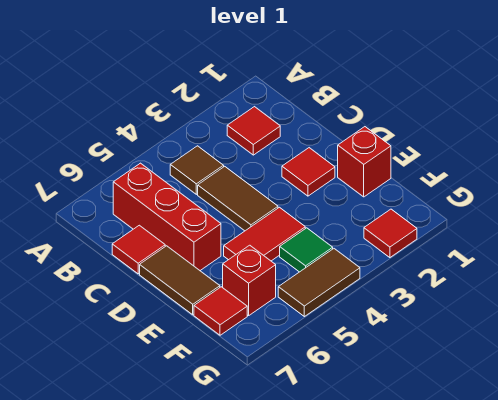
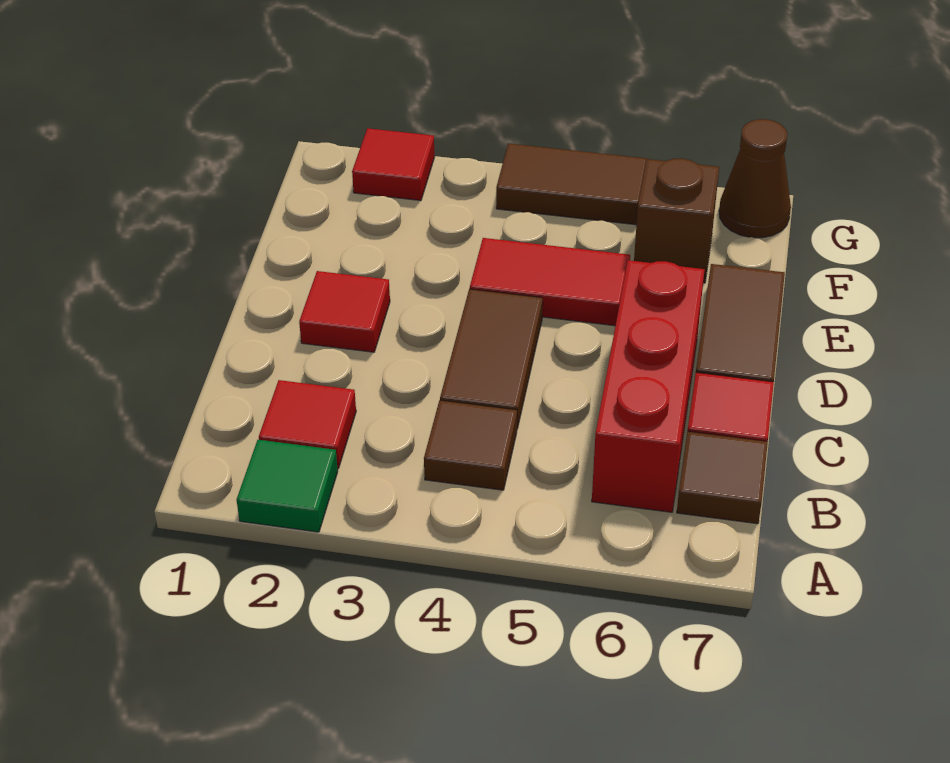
none -> brown 1x1 tile [677,432,768,524]
red 1x1 brick [338,127,391,197] -> none
green 1x1 tile [280,228,333,272] -> green 1x1 tile moved to [237,440,338,532]
red 1x1 brick [223,245,276,316] -> brown 1x1 brick [634,159,719,283]
red 1x1 tile [194,287,247,335] -> none
none -> brown 1x1 cone [719,119,791,238]

